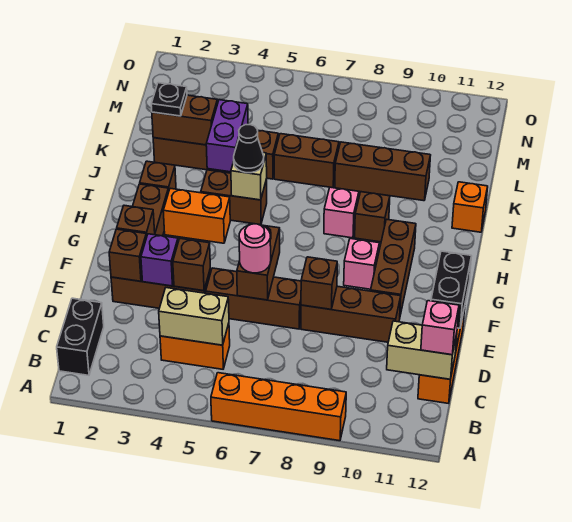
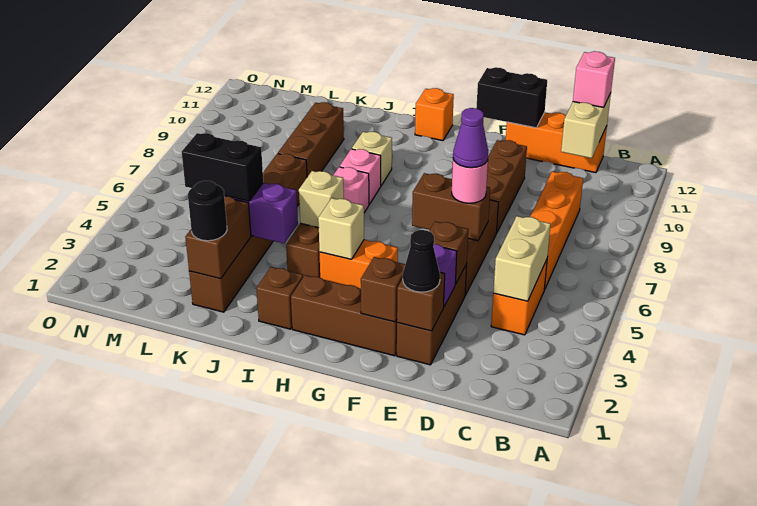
orange 1x4 brick [211,373,346,441] -> orange 1x4 brick moved to [530,171,583,290]
black 1x2 brick [57,298,104,375] -> black 1x2 brick moved to [182,133,263,201]
none -> purple 1x1 cone [453,108,488,168]
brown 1x1 brick [301,257,337,310] -> none
brown 1x3 brick [371,219,416,315] -> none
pink 1x1 brick [344,239,379,289] -> pink 1x1 brick moved to [334,167,369,213]
orange 1x2 brick [163,188,230,243] -> orange 1x2 brick turned to [320,240,398,289]
none -> tan 1x1 brick [318,198,364,259]
black 1x1 cone [234,125,264,173] -> black 1x1 cone moved to [403,230,440,292]
brown 1x1 brick [355,192,390,242] -> tan 1x1 brick [352,132,392,186]
orange 1x1 brick [452,182,488,232] -> orange 1x1 brick moved to [415,88,454,141]
black 1x1 plate [151,83,187,116] -> black 1x1 round brick [188,181,227,241]

